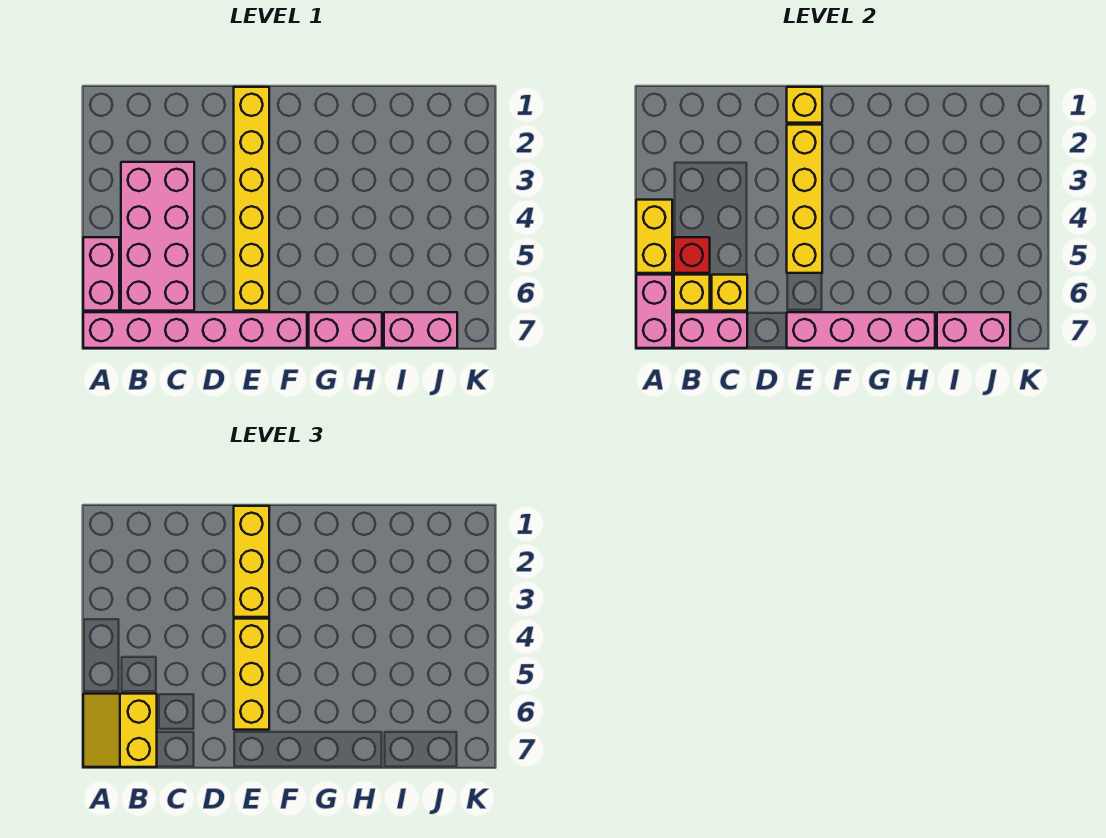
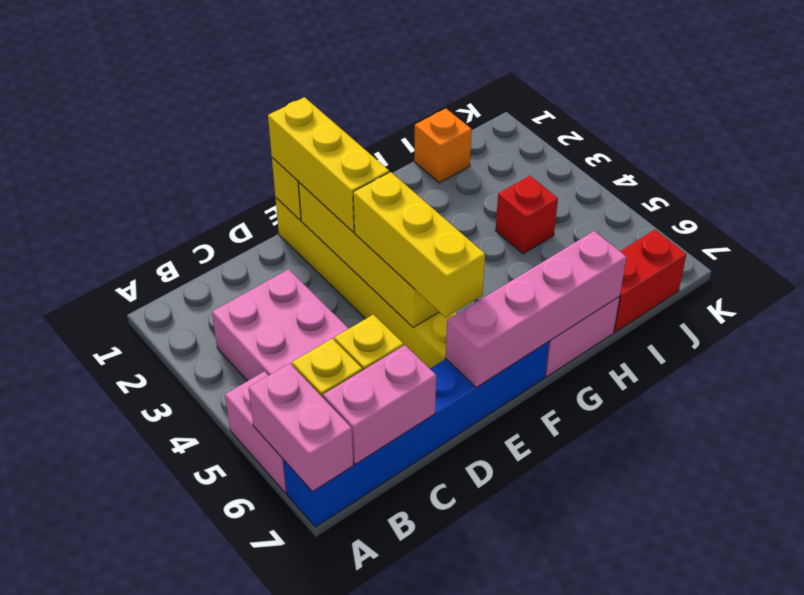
yellow 1x2 brick [636,200,672,273] -> none
yellow 2x2 slope [83,694,157,767] -> none
pink 1x6 brick [83,312,307,348] -> blue 1x6 brick [283,342,549,527]
red 1x1 brick [674,237,710,273] -> red 1x1 brick moved to [496,176,558,254]
none -> orange 1x1 brick [414,108,472,183]
pink 1x2 brick [384,312,457,348] -> red 1x2 brick [614,230,687,332]
pink 1x2 brick [937,312,1010,348] -> none

